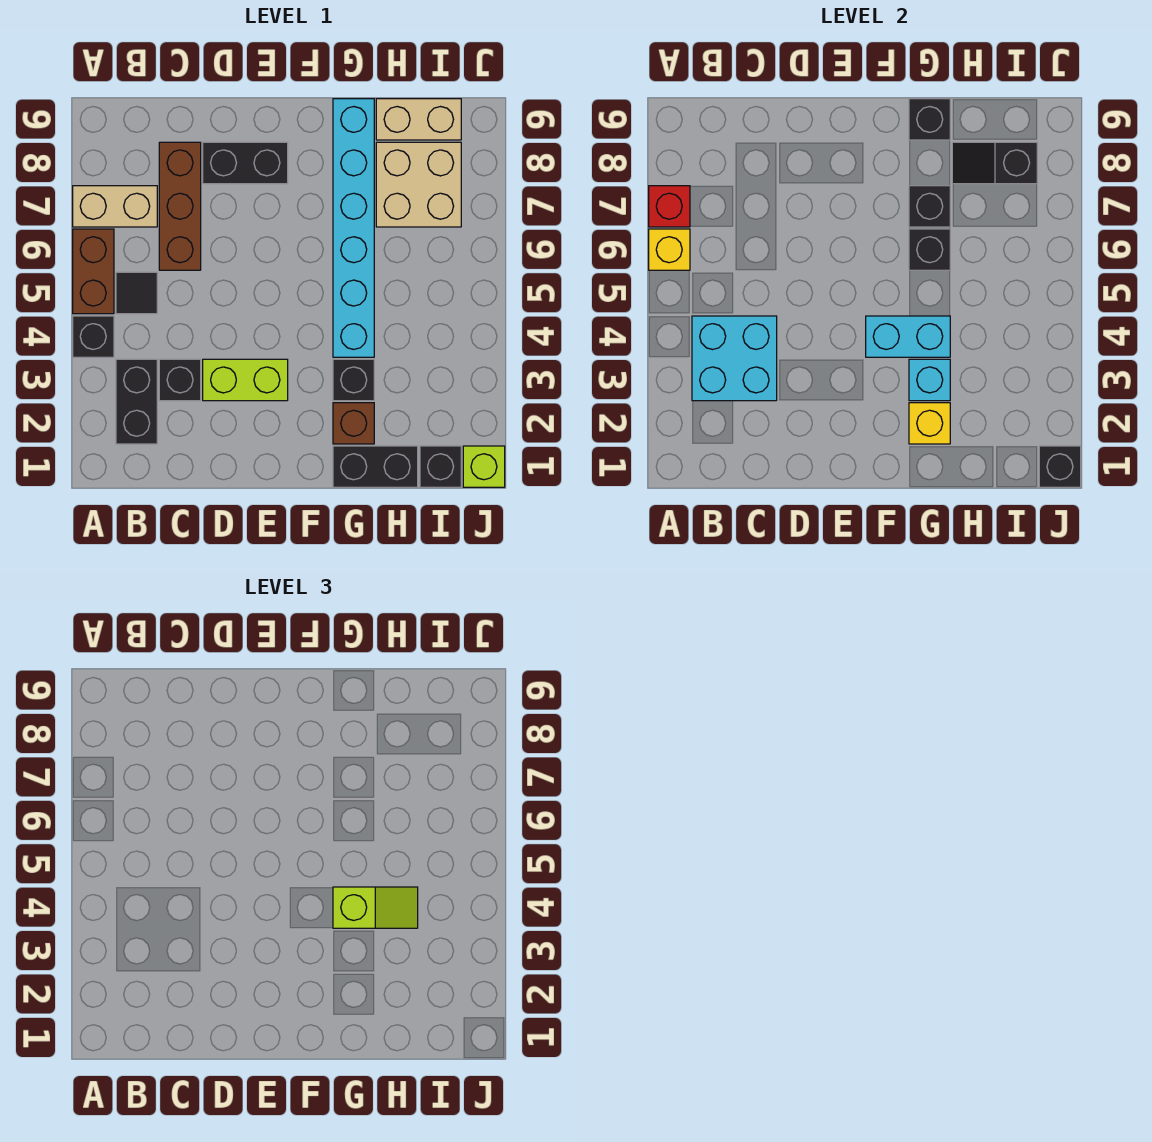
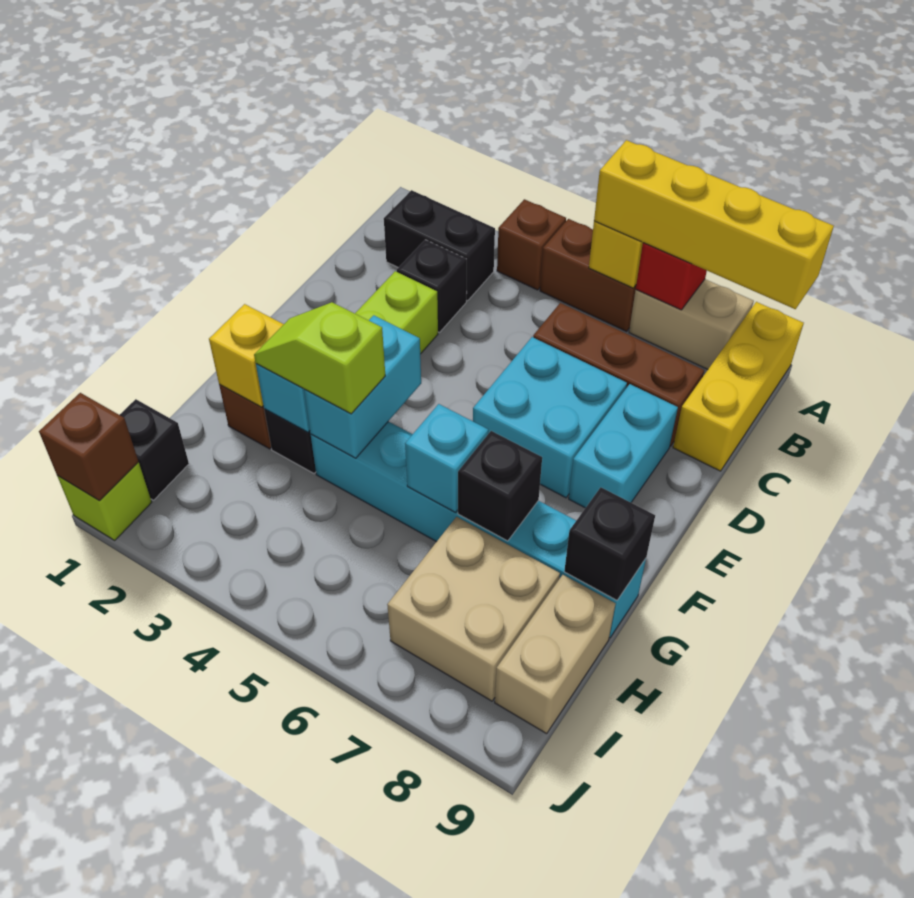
black 1x1 brick [73,316,114,357] -> brown 1x1 brick [497,199,566,290]
none -> yellow 1x4 brick [594,140,834,309]
tan 1x2 brick [73,186,157,227] -> tan 1x2 brick turned to [629,279,754,369]
none -> yellow 1x3 brick [673,302,804,471]
cyan 2x2 brick [692,316,777,401] -> cyan 2x2 brick moved to [473,337,627,498]
black 1x1 tile [116,272,157,314] -> none
black 1x2 brick [203,142,288,184] -> cyan 1x2 brick [569,384,678,508]
black 1x2 brick [333,446,418,487] -> none
lime 1x2 slope [333,887,418,928] -> lime 1x2 slope turned to [254,302,385,414]
black 1x1 brick [909,229,950,270] -> cyan 1x1 brick [405,404,488,513]
black 1x2 slope [952,142,1037,184] -> none
black 1x1 brick [1039,446,1081,487] -> brown 1x1 brick [39,393,139,501]

